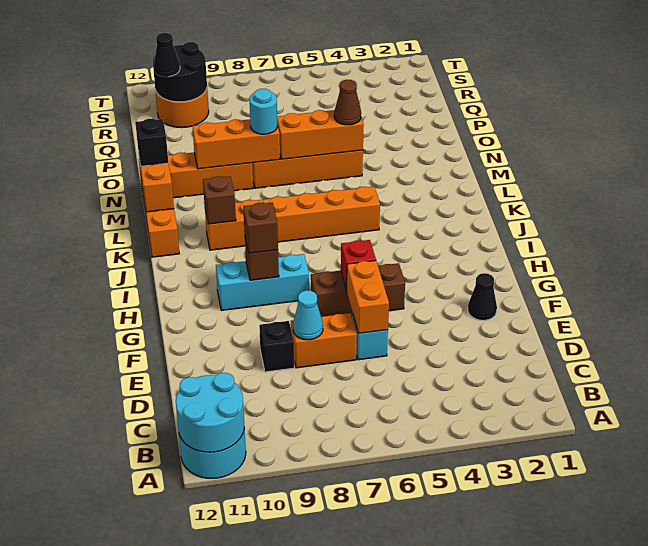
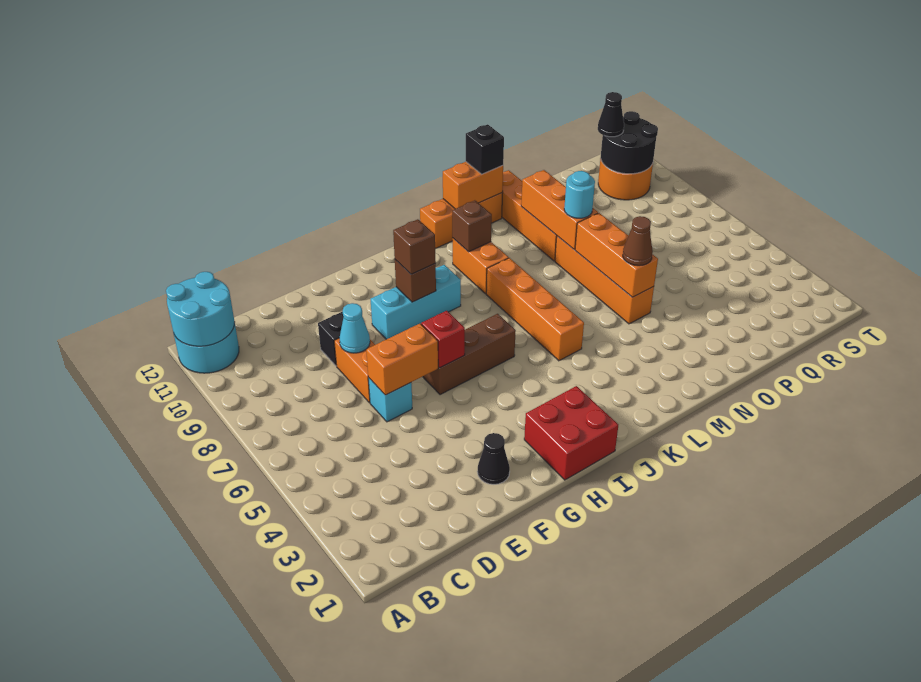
brown 1x3 brick [311,263,405,317] -> brown 1x3 brick turned to [423,314,516,395]
none -> red 2x2 brick [524,386,618,480]
cyan 1x3 brick [216,254,309,310] -> cyan 1x3 brick turned to [371,265,461,339]

